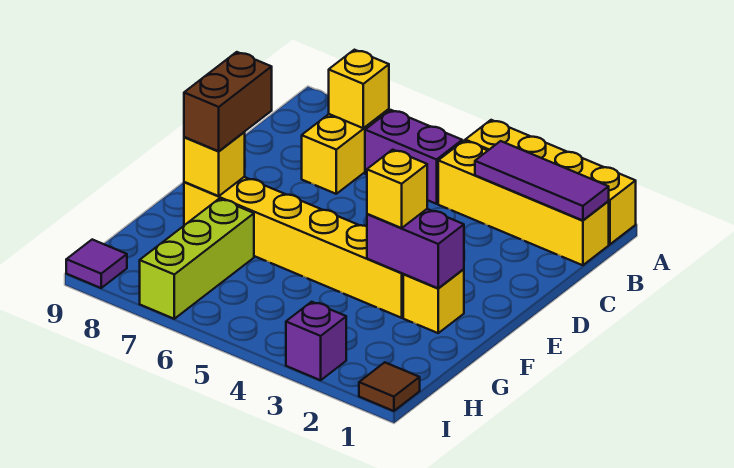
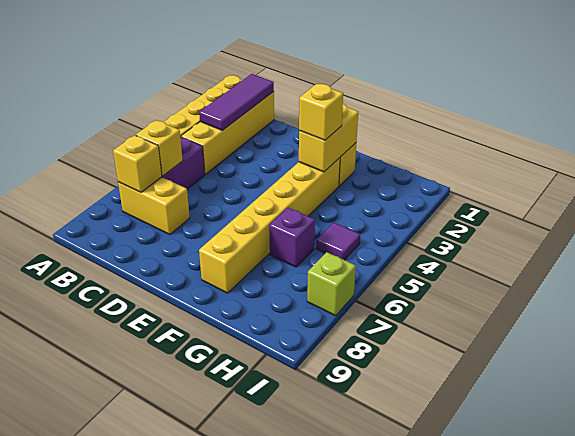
brown 1x2 brick [184,52,272,151] -> none
purple 1x2 brick [367,209,464,288] -> yellow 1x2 brick [299,104,358,172]
yellow 1x1 brick [184,132,245,196] -> yellow 1x1 brick moved to [136,120,183,176]
lime 1x3 brick [140,199,254,319] -> lime 1x1 brick [307,252,356,316]
brown 1x1 tile [359,362,420,411] -> none
purple 1x1 brick [286,302,346,380] -> purple 1x1 brick moved to [269,208,315,267]
purple 1x1 tile [66,240,127,288] -> purple 1x1 tile moved to [316,222,360,260]

